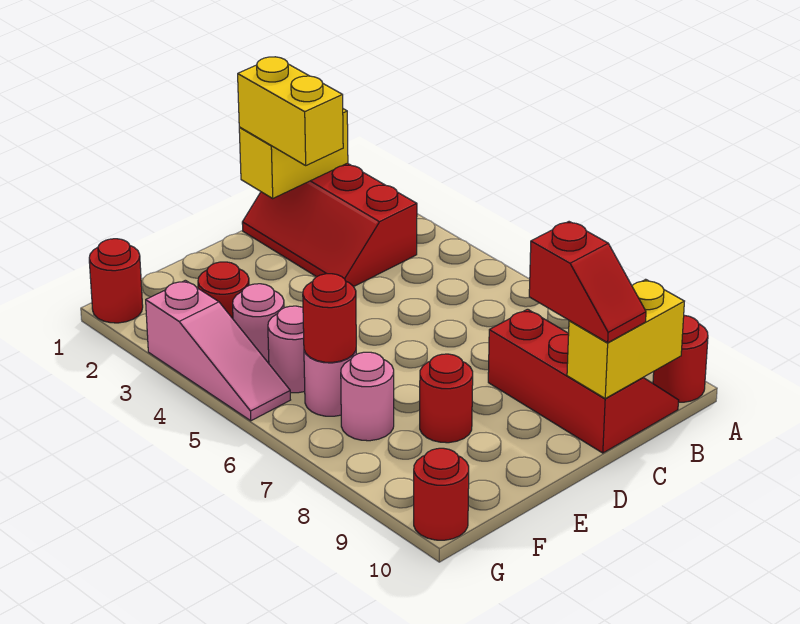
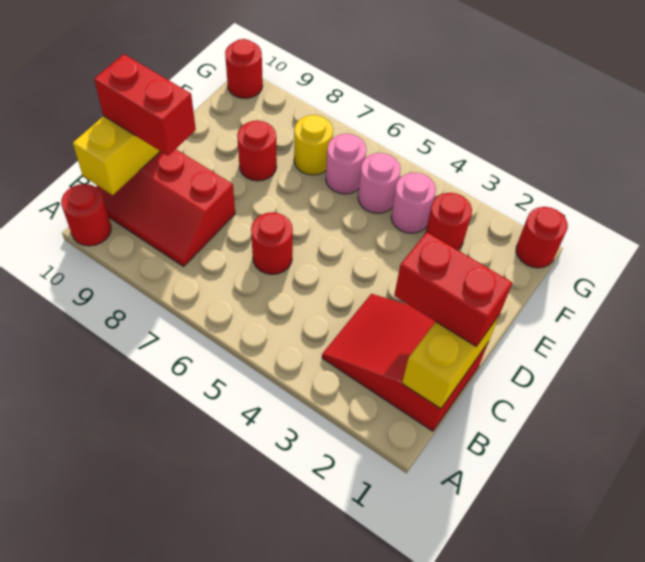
red 2x3 slope [242,163,417,286] -> red 2x3 slope turned to [322,294,488,431]
yellow 1x2 brick [238,57,343,165] -> red 1x2 brick [394,232,512,346]
red 1x2 slope [529,222,646,343] -> red 1x2 brick [94,54,196,156]
red 1x1 round brick [303,274,356,362] -> red 1x1 round brick moved to [251,212,293,274]
pink 1x1 round brick [341,352,394,441] -> yellow 1x1 round brick [294,115,333,175]
pink 1x3 slope [146,280,290,421] -> none

